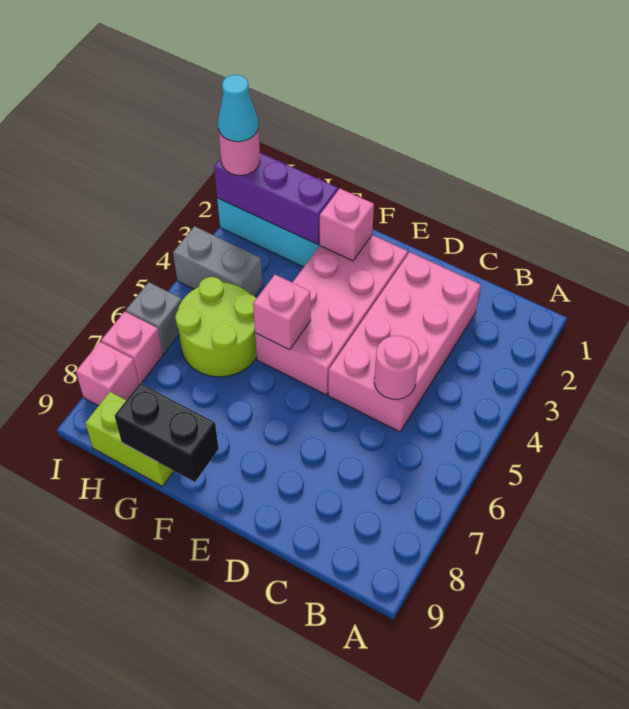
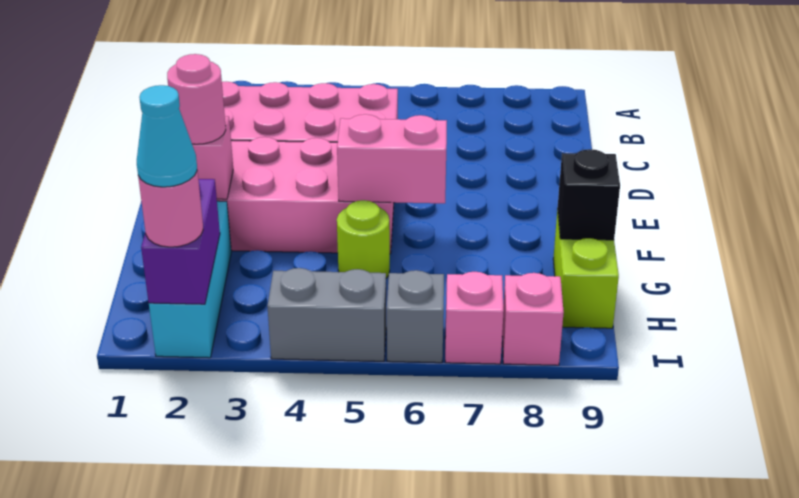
pink 1x1 round brick [374,336,419,399] -> pink 1x1 round brick moved to [167,54,226,144]
pink 1x1 brick [253,275,311,350] -> pink 1x2 brick [337,114,447,203]
black 1x2 brick [115,383,219,482] -> black 1x1 brick [558,149,620,240]
purple 1x3 brick [214,153,338,245] -> purple 1x2 brick [141,179,220,304]
lime 2x2 round brick [175,277,257,377] -> lime 1x1 round brick [337,200,390,278]
grey 1x2 brick [173,226,263,296] -> grey 1x2 brick turned to [267,268,386,361]

